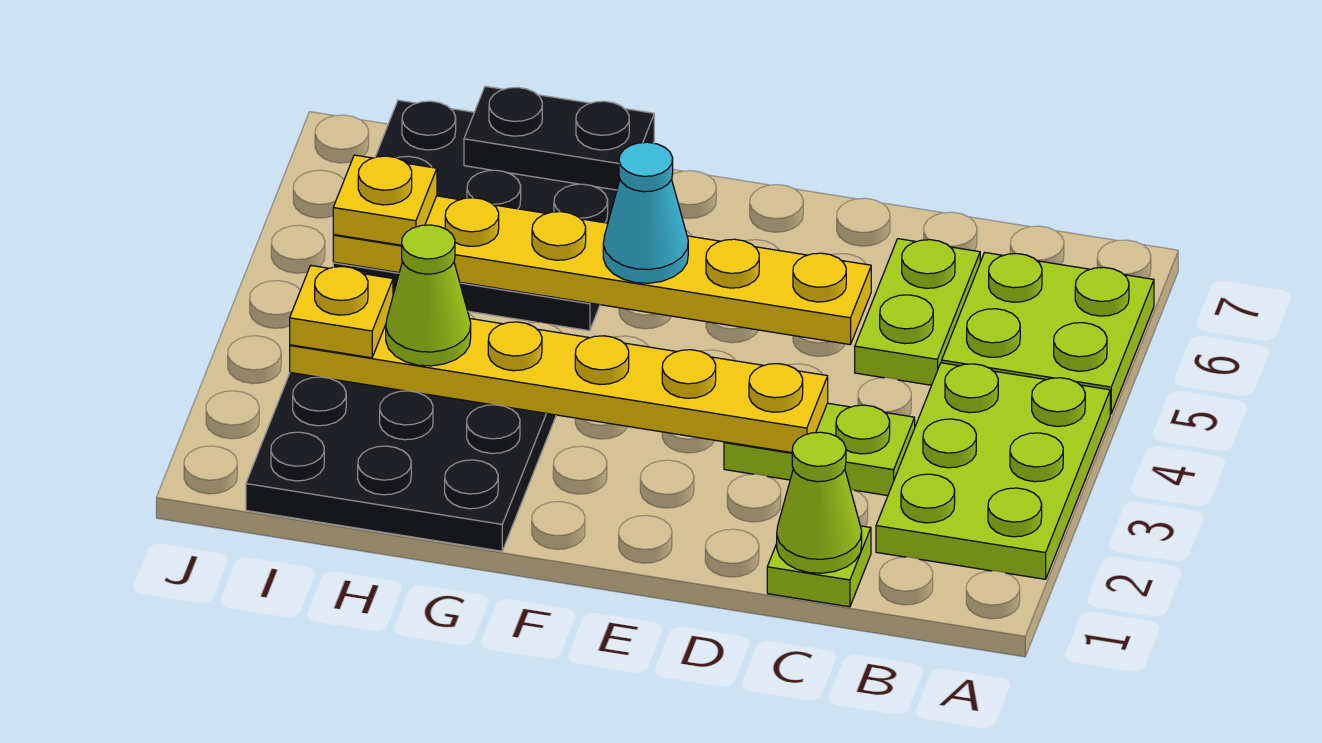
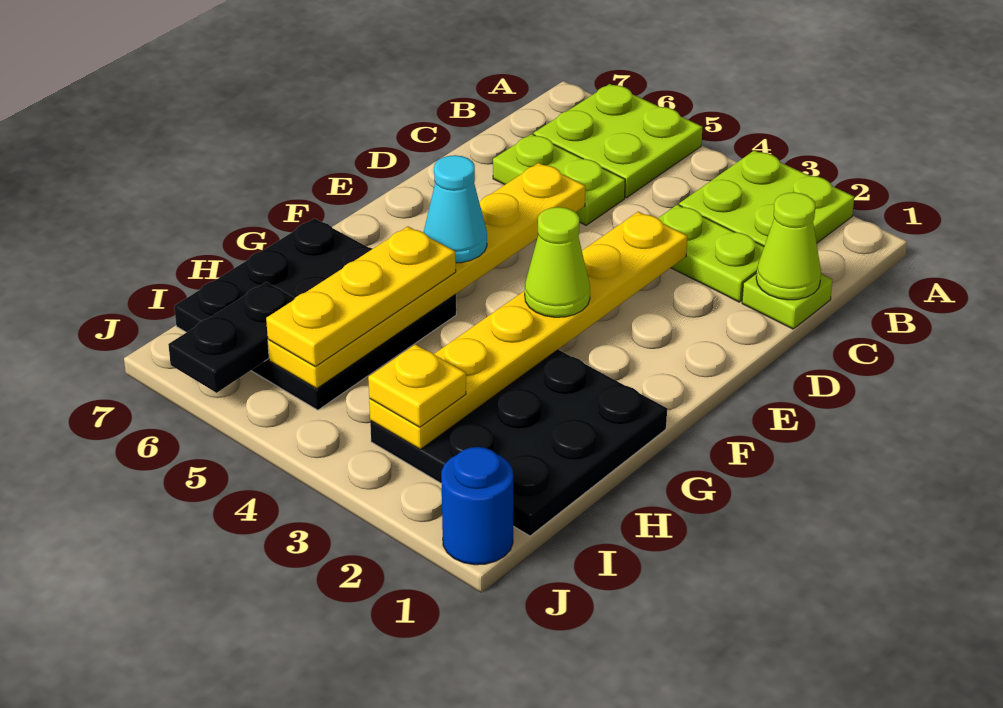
lime 2x3 plate [876,363,1110,579] -> lime 2x2 plate [679,150,854,246]
lime 1x2 plate [724,403,915,496] -> lime 1x2 plate turned to [658,205,764,302]
black 1x2 plate [464,86,654,190] -> black 1x2 plate moved to [168,282,295,393]
lime 1x1 cone [386,225,471,366] -> lime 1x1 cone moved to [525,207,590,317]
yellow 1x1 plate [333,155,437,245] -> yellow 1x3 plate [266,226,456,367]
none -> blue 1x1 round brick [441,447,513,565]

